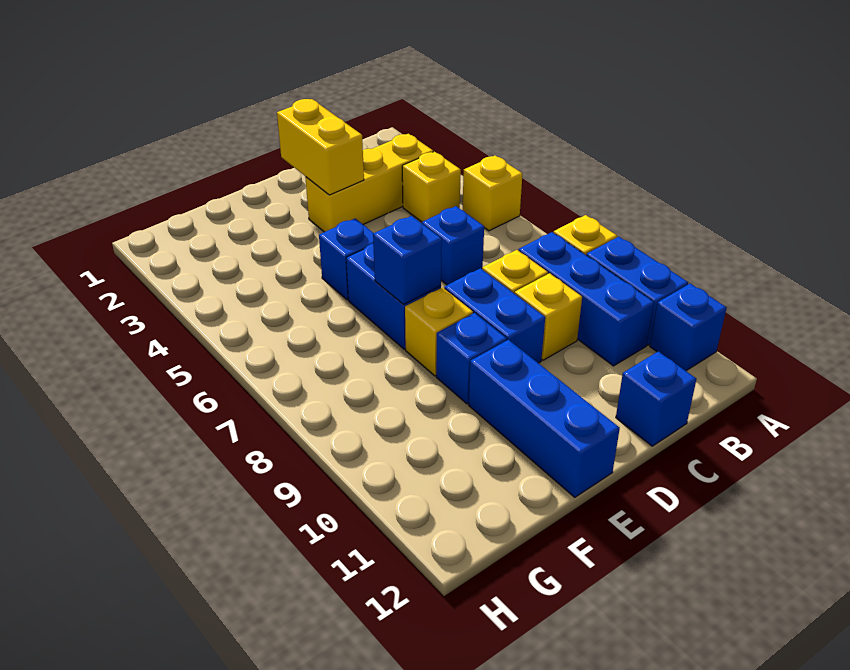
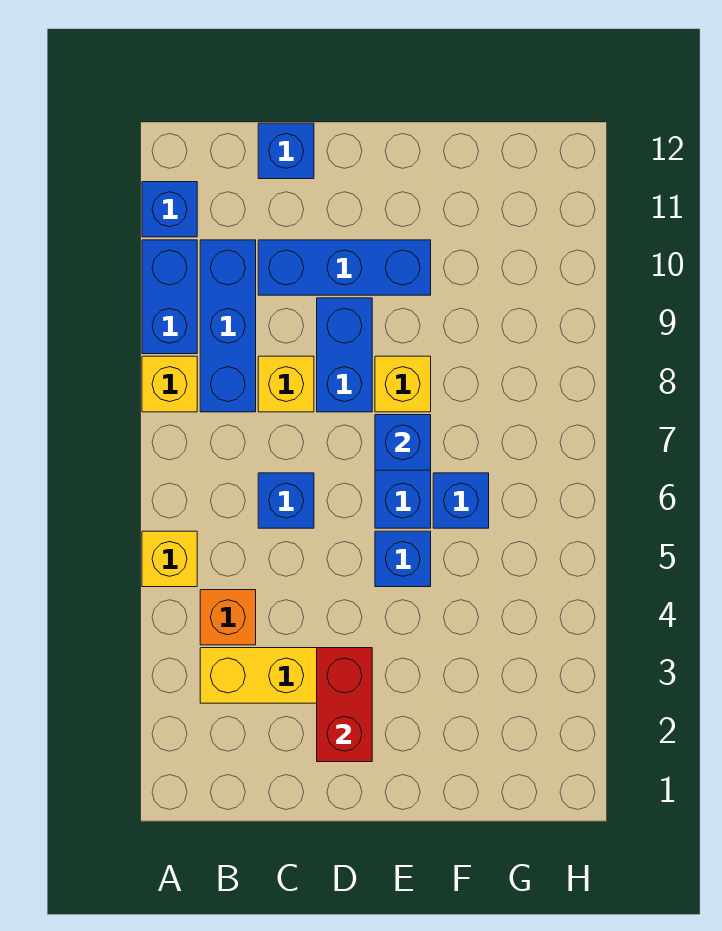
yellow 1x1 brick [402,152,461,222] -> orange 1x1 brick [200,590,256,645]
yellow 1x1 brick [515,273,582,360] -> none
yellow 1x2 brick [277,99,364,195] -> red 1x2 brick [317,648,372,762]
blue 1x1 brick [436,313,507,404] -> blue 1x1 brick moved to [433,473,489,528]
blue 1x3 brick [469,340,620,497] -> blue 1x3 brick turned to [258,240,431,295]

